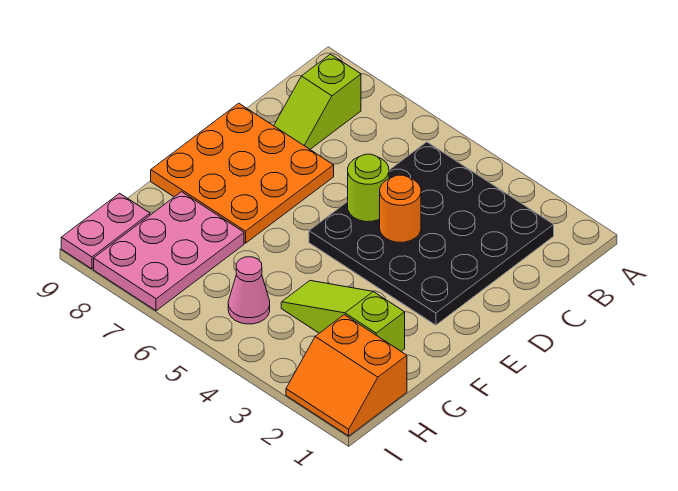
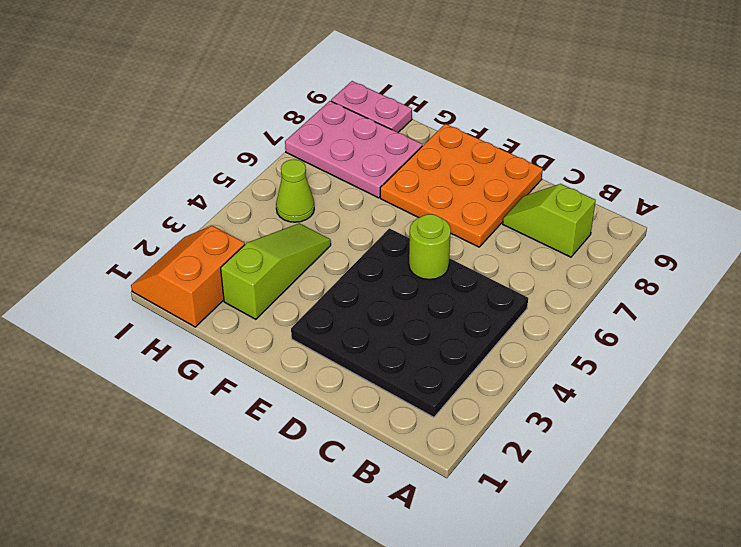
orange 1x1 round brick [380,175,421,242] -> none
pink 1x1 cone [228,257,270,324] -> lime 1x1 cone [276,159,314,222]

